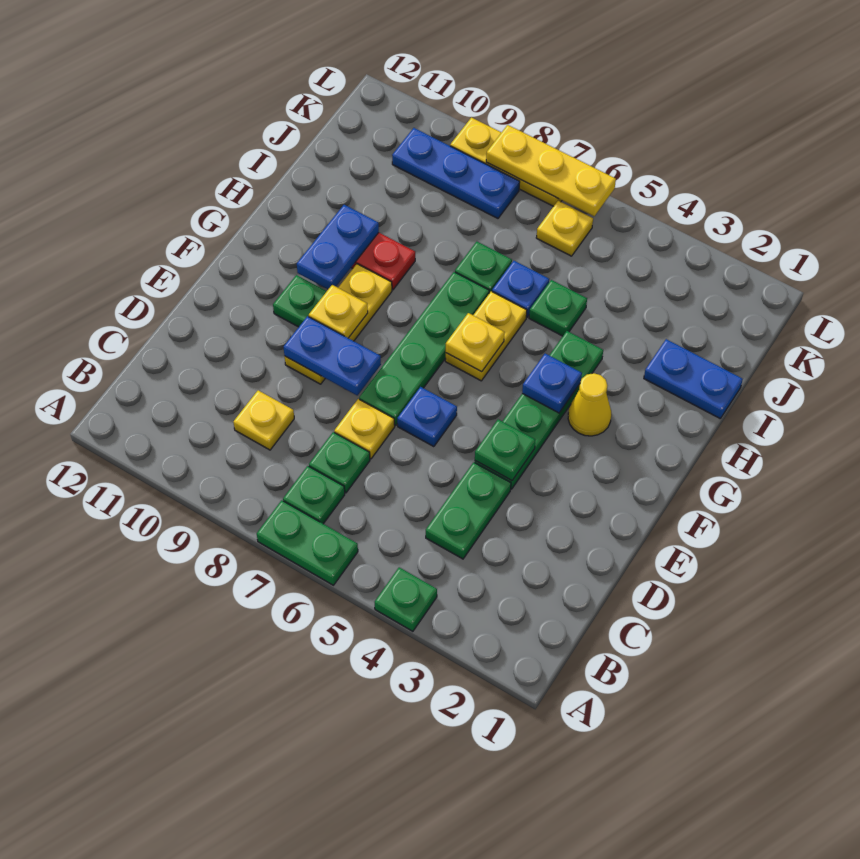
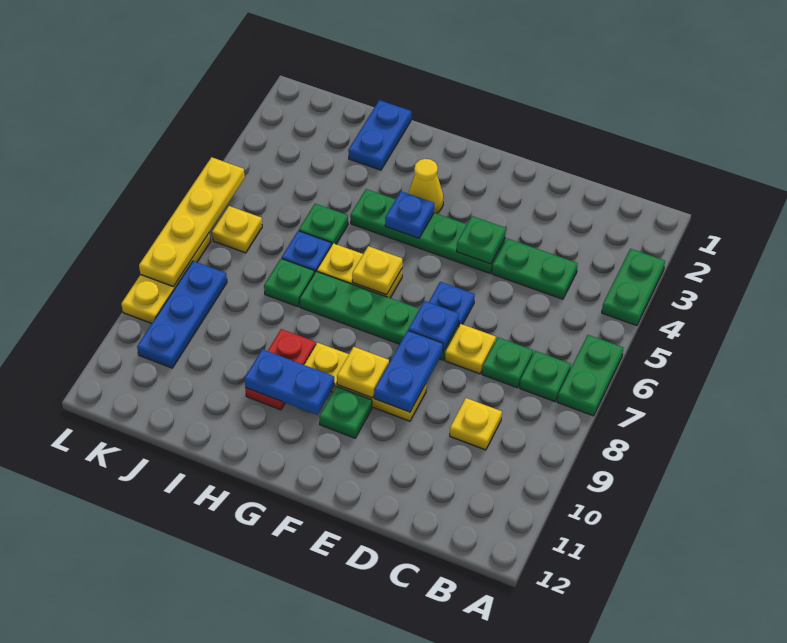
green 1x1 plate [375,567,437,631] -> green 1x2 plate [602,249,665,326]
none -> blue 1x1 plate [408,301,459,351]
yellow 1x3 plate [486,125,616,216] -> yellow 1x4 plate [139,157,245,287]

